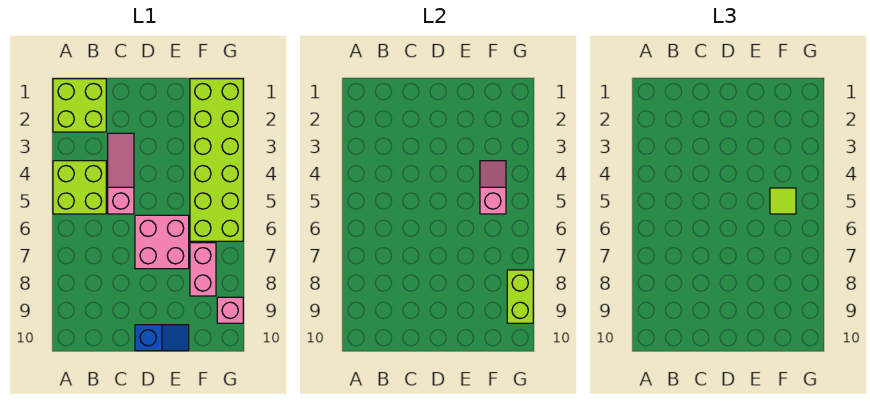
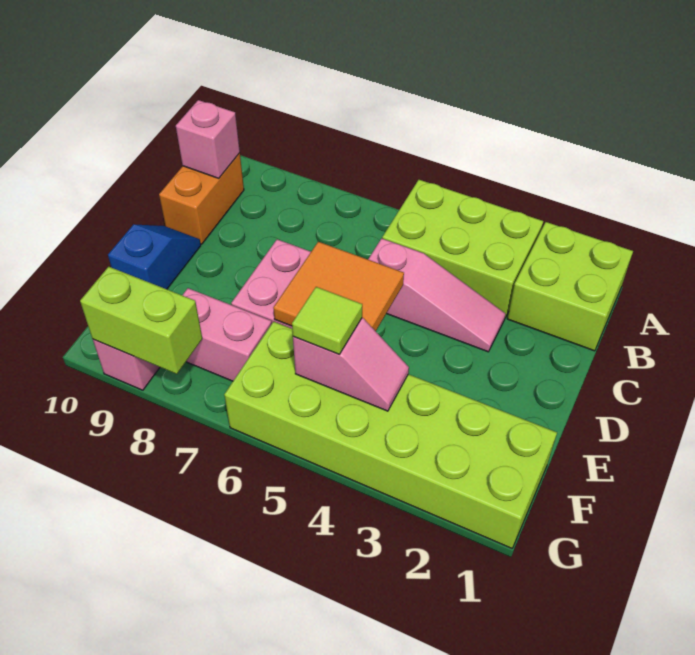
lime 2x2 brick [53,161,106,214] -> lime 2x3 brick [382,180,543,318]
none -> orange 1x2 brick [159,153,244,244]
none -> pink 1x1 brick [176,100,240,178]
none -> orange 2x2 tile [273,242,404,331]
blue 1x2 slope [135,325,189,351] -> blue 1x2 slope turned to [108,224,201,289]

